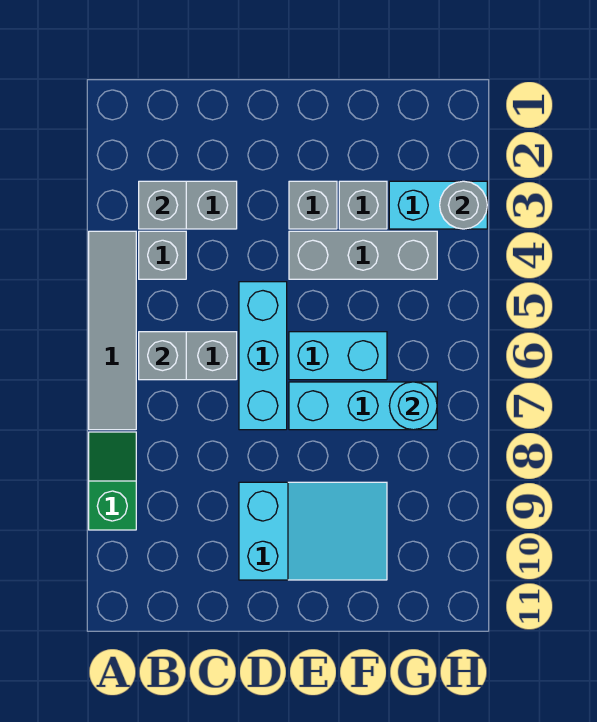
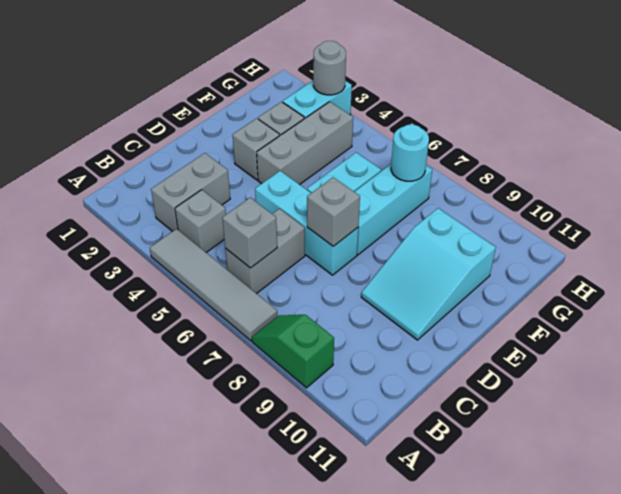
grey 1x1 brick [139,181,186,229] -> grey 1x1 brick moved to [307,177,360,246]
cyan 2x3 slope [239,482,387,580] -> cyan 2x3 slope turned to [361,208,496,340]

